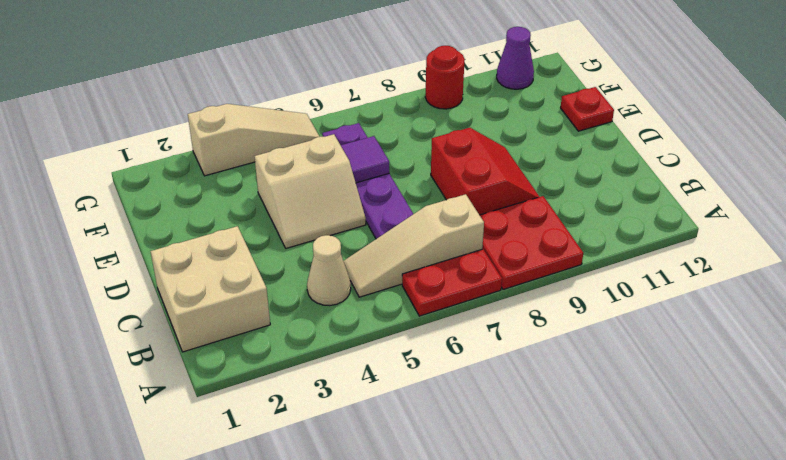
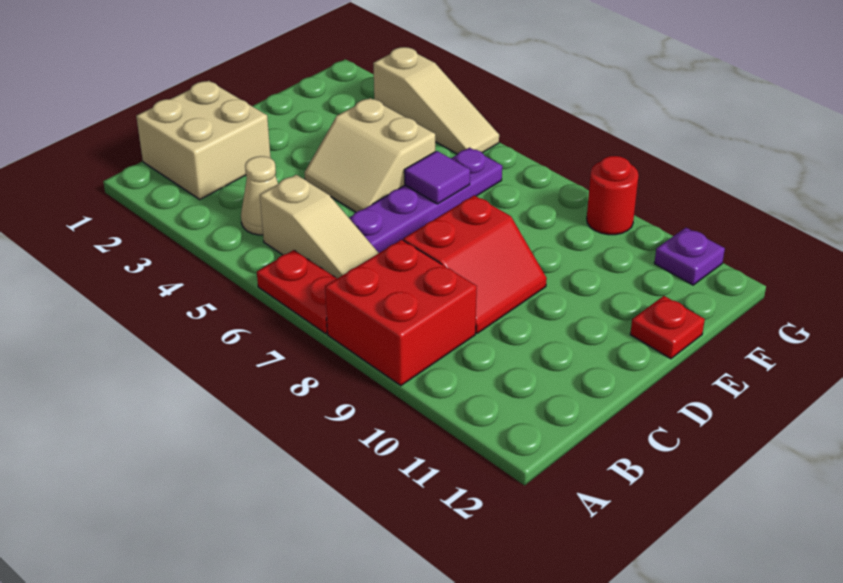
red 2x2 plate [480,196,583,289] -> red 2x2 brick [325,240,477,386]
tan 1x3 slope [344,194,484,297] -> tan 1x3 slope turned to [260,175,379,279]
purple 1x1 cone [497,27,534,89] -> purple 1x1 plate [654,228,725,285]

